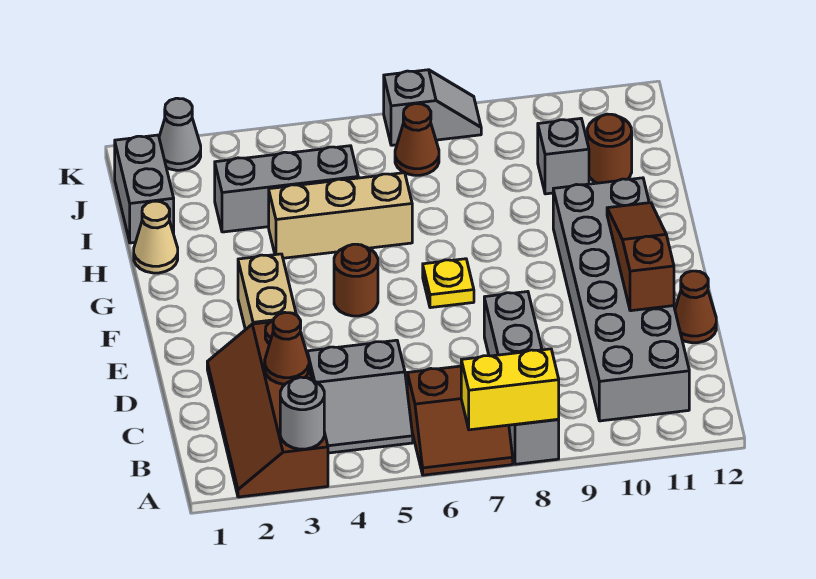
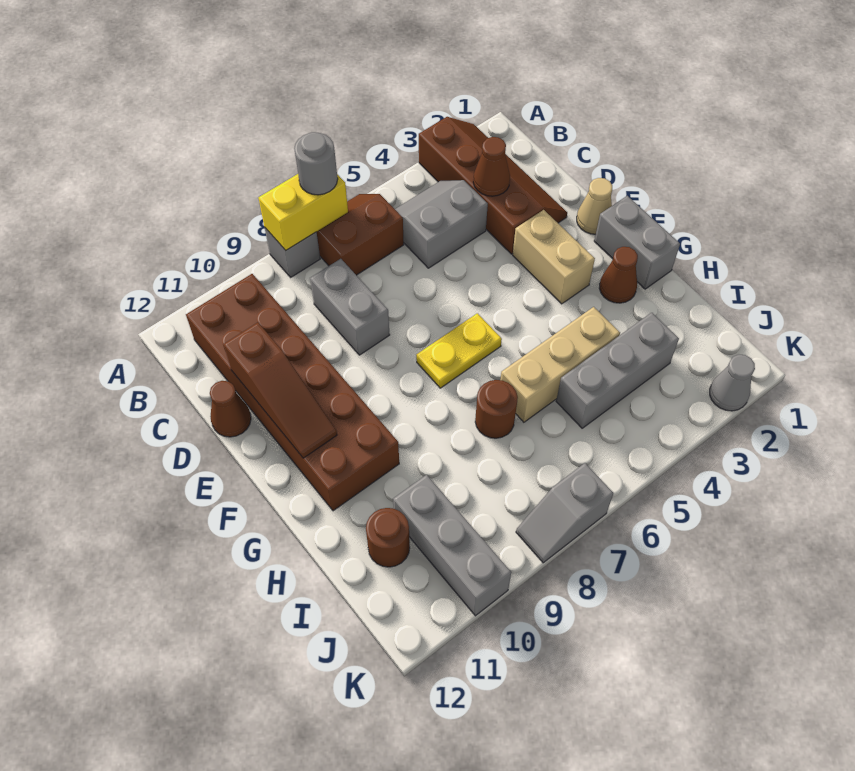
grey 1x1 round brick [280,377,324,449] -> grey 1x1 round brick moved to [294,132,338,195]
grey 2x6 brick [553,178,689,421] -> brown 2x6 brick [186,274,399,511]
brown 1x1 round brick [334,244,378,316] -> brown 1x1 round brick moved to [475,380,518,438]
yellow 1x1 plate [423,259,474,308] -> yellow 1x2 plate [416,313,502,388]
tan 1x1 cone [134,201,178,273] -> tan 1x1 cone moved to [577,178,612,234]
grey 1x2 brick [115,135,174,243] -> grey 1x2 brick moved to [594,196,680,289]
grey 1x1 brick [538,118,589,194] -> grey 1x3 brick [393,475,511,616]
brown 1x1 cone [395,104,439,175] -> brown 1x1 cone moved to [599,247,638,303]

